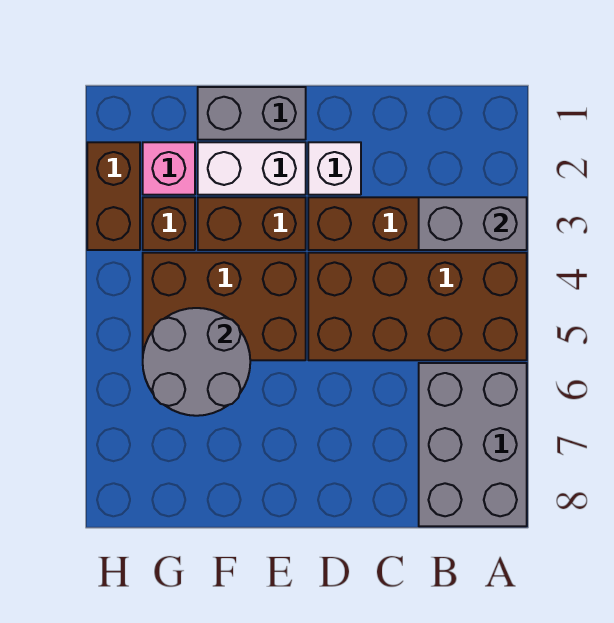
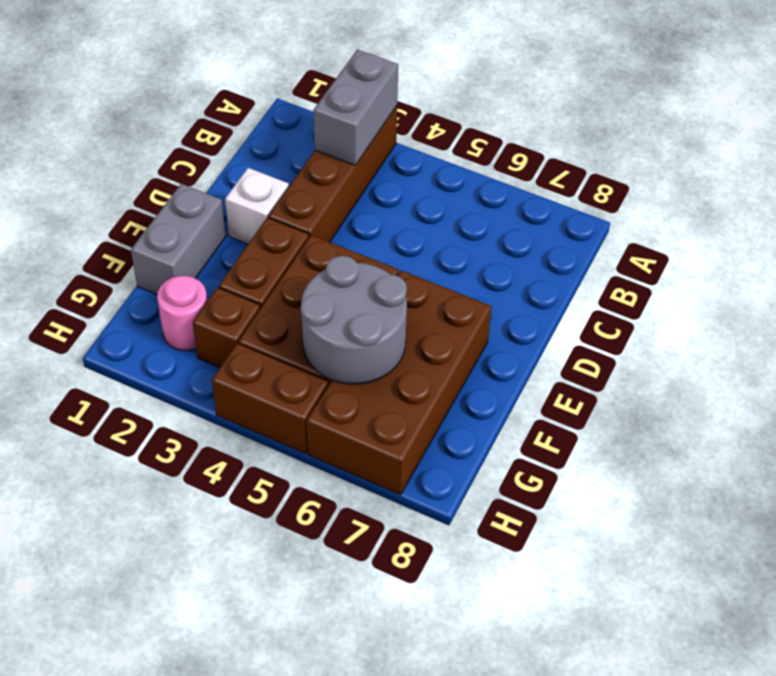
brown 2x4 brick [308,253,527,360] -> brown 2x4 brick moved to [307,270,492,495]
grey 2x3 brick [419,363,527,526] -> none
white 1x2 brick [198,142,306,195] -> none
pink 1x1 brick [143,142,195,195] -> pink 1x1 round brick [157,276,207,350]
brown 1x2 brick [87,142,140,250] -> brown 1x2 brick moved to [212,343,328,454]

